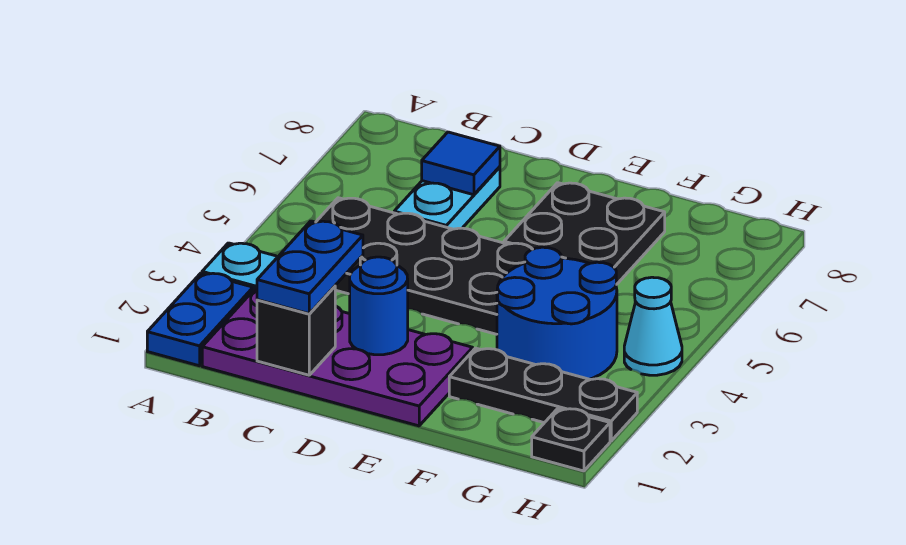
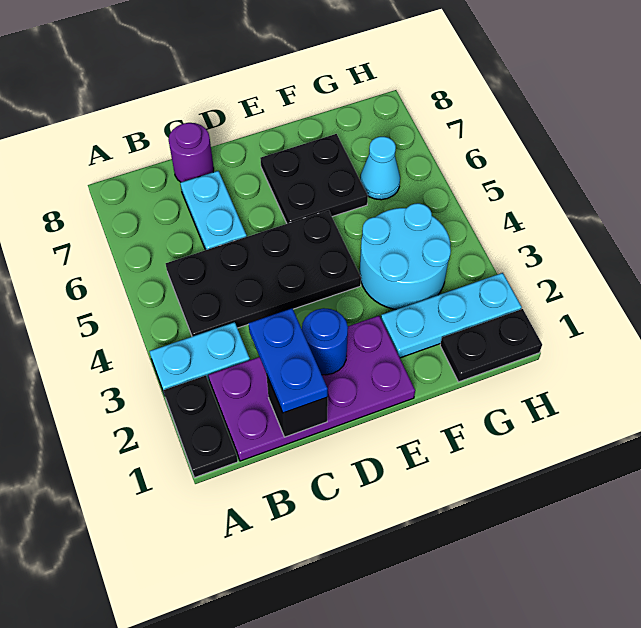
blue 1x2 plate [147,273,253,366] -> black 1x2 plate [163,376,238,478]
blue 1x1 tile [422,132,500,195] -> none
none -> purple 1x1 round brick [168,123,214,182]
black 1x3 plate [449,348,637,441] -> cyan 1x3 plate [381,273,522,358]
blue 2x2 round brick [497,247,617,379] -> cyan 2x2 round brick [360,203,451,309]
black 1x1 plate [532,408,610,471] -> black 1x2 plate [440,309,542,382]
cyan 1x1 cone [624,277,682,375] -> cyan 1x1 cone moved to [360,137,400,200]

